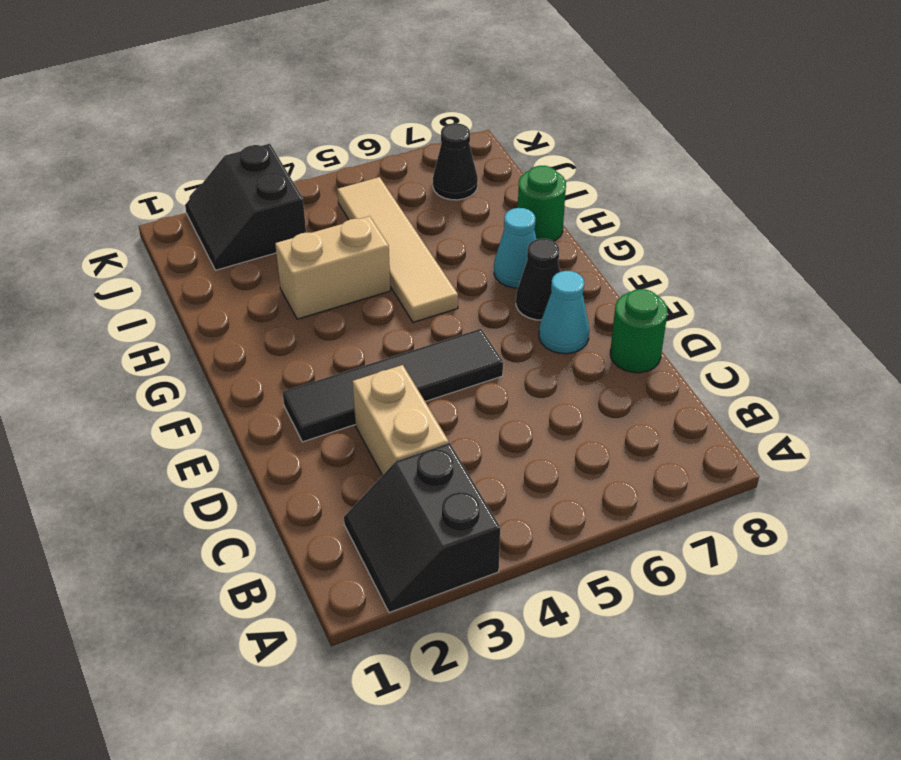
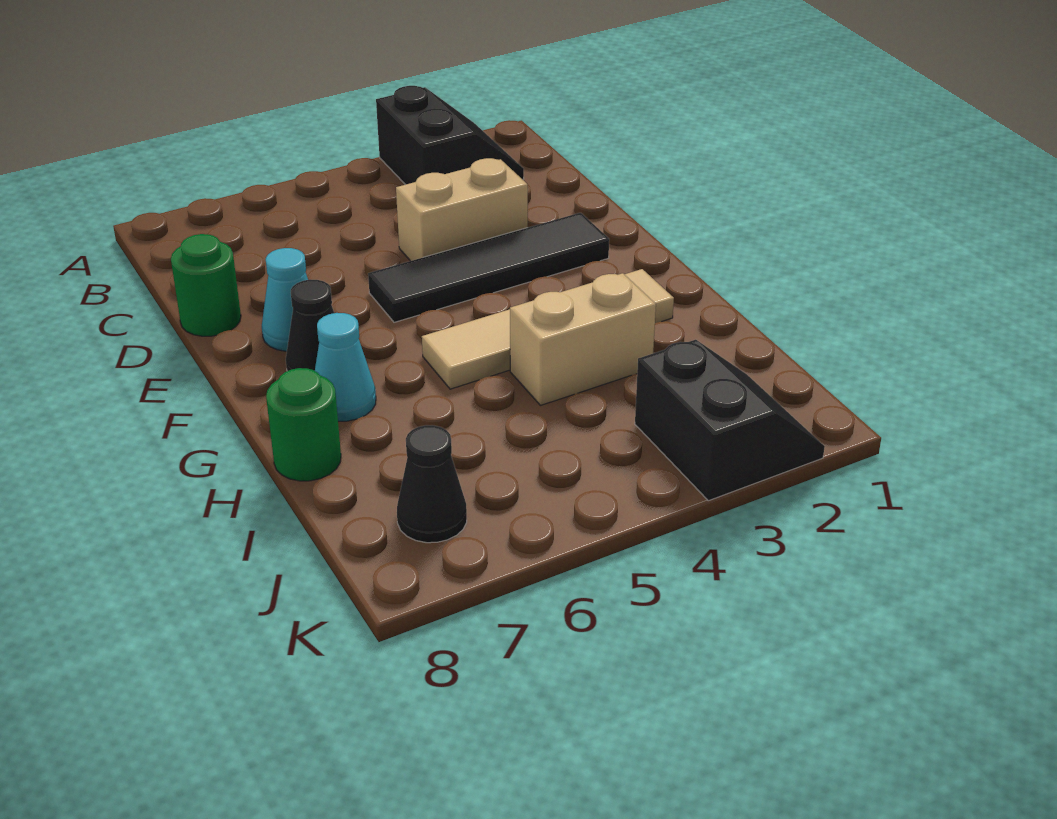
tan 1x2 brick [353,365,449,475] -> tan 1x2 brick turned to [396,158,528,261]
tan 1x4 tile [337,177,458,322] -> tan 1x4 tile turned to [422,269,674,389]

